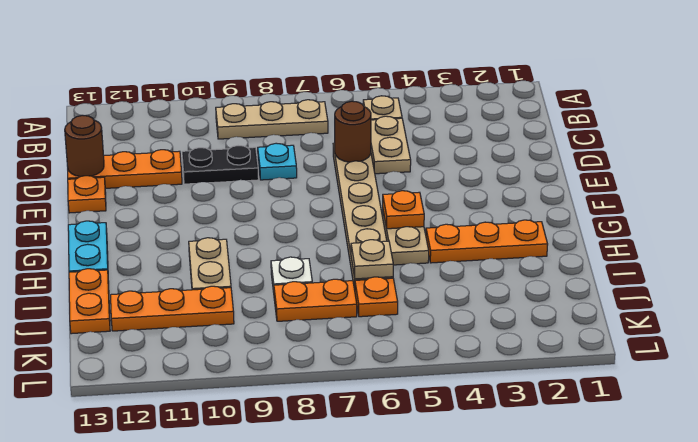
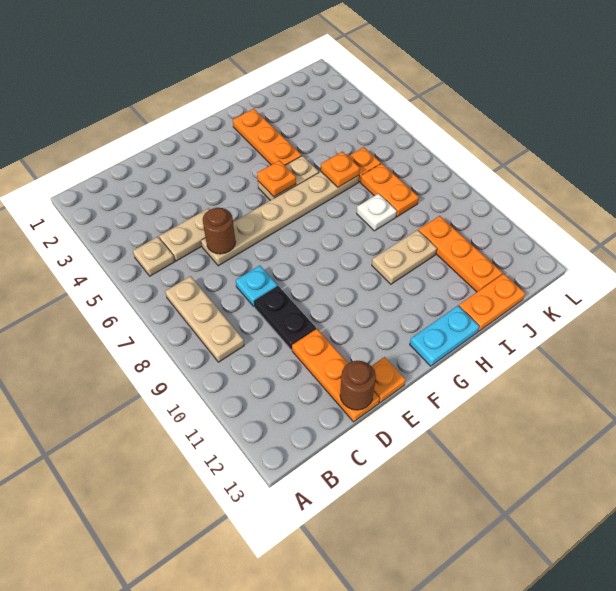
tan 1x1 plate [351,240,393,279] -> orange 1x1 plate [321,152,360,187]

